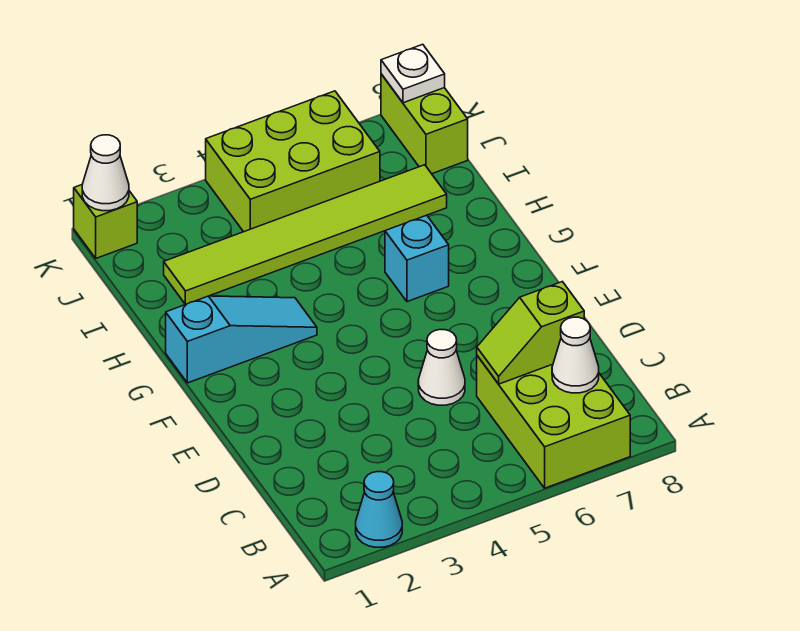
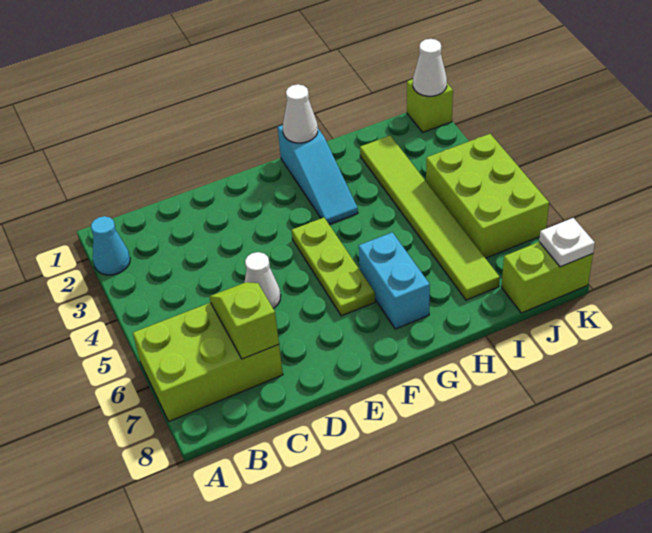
white 1x1 cone [552,317,599,393] -> white 1x1 cone moved to [283,84,318,143]
none -> lime 1x3 plate [292,218,375,316]
cyan 1x1 brick [385,215,449,302] -> cyan 1x2 brick [359,232,430,329]

